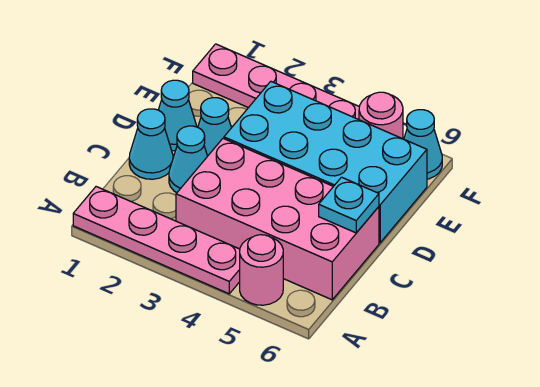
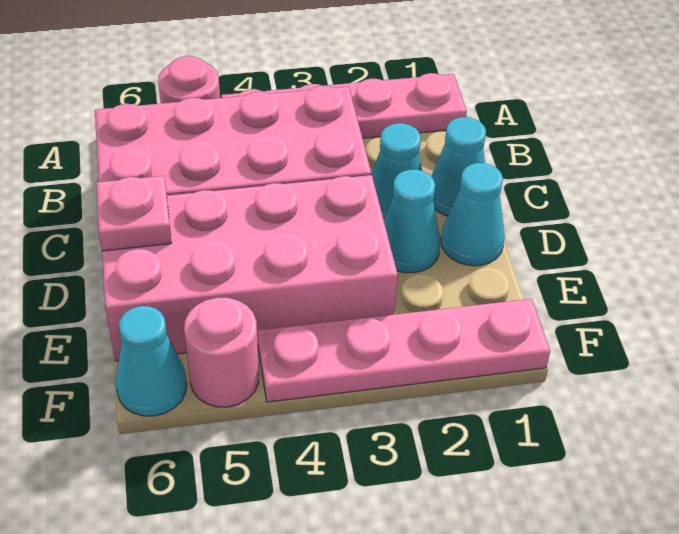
cyan 1x1 plate [319,177,379,233] -> none
cyan 2x4 brick [224,81,427,243] -> pink 2x4 brick [102,175,398,361]
none -> pink 1x1 plate [96,176,171,251]

